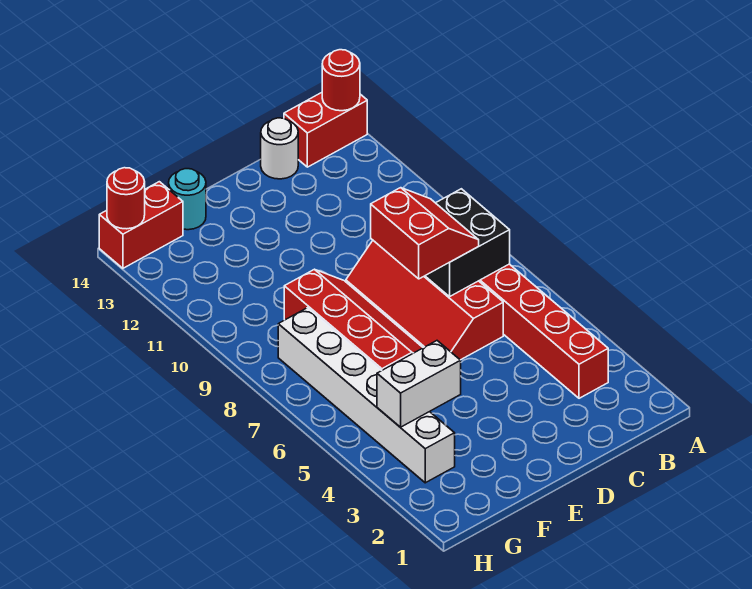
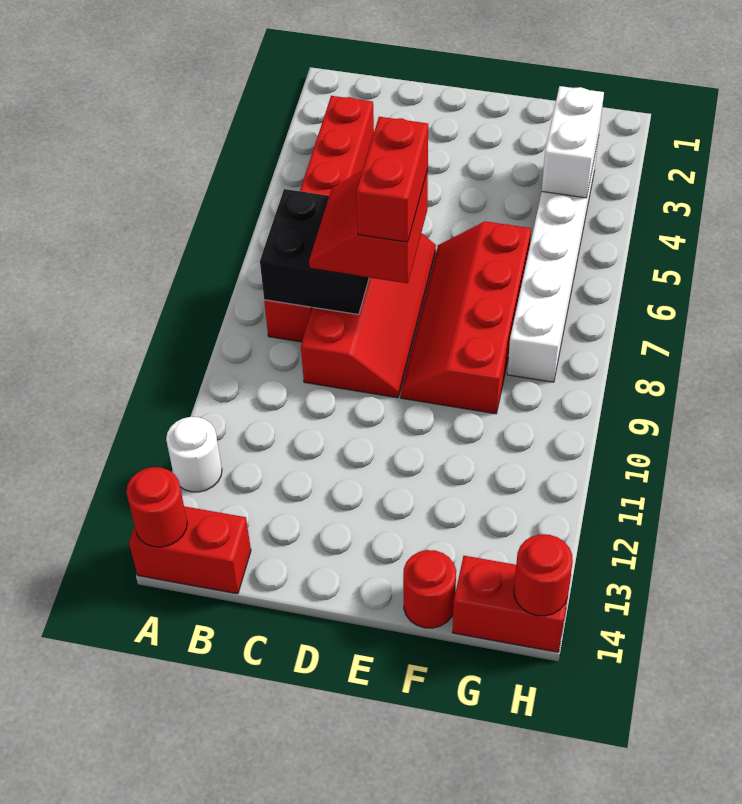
white 1x1 round brick [261,118,298,179] -> white 1x1 round brick moved to [166,417,222,492]
none -> red 1x2 brick [356,117,428,242]
white 1x2 brick [377,341,461,427] -> white 1x2 brick turned to [542,86,604,198]
cyan 1x1 round brick [169,169,206,230] -> red 1x1 round brick [403,550,456,628]

